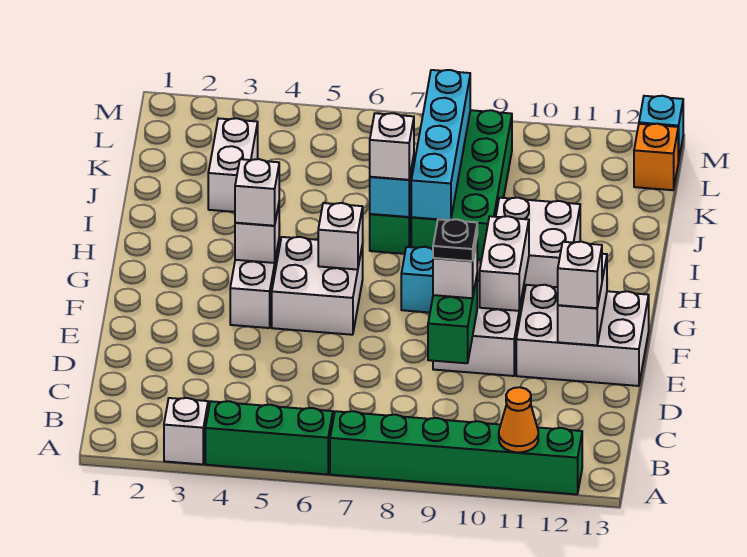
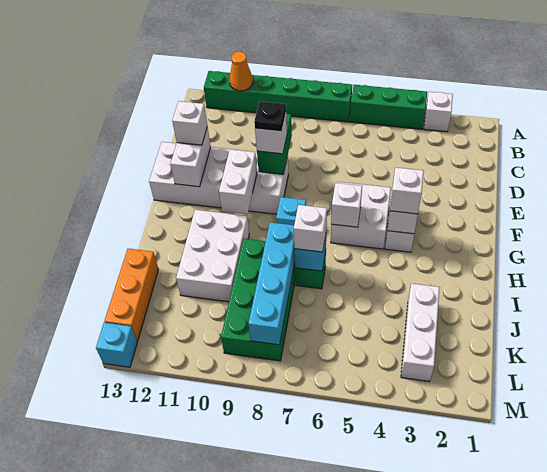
white 2x2 brick [496,198,580,292] -> white 2x3 brick [176,210,249,302]
white 1x2 brick [208,118,258,212] -> white 1x3 brick [401,284,440,382]
orange 1x1 brick [634,124,678,190] -> orange 1x3 brick [105,249,159,341]

